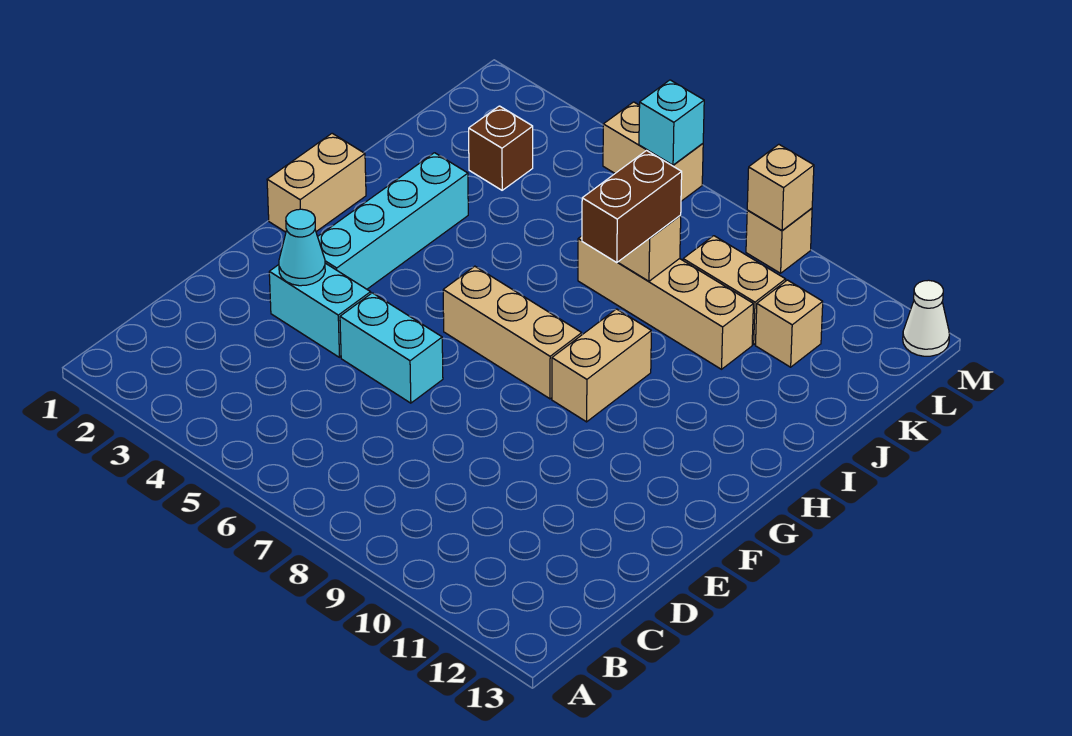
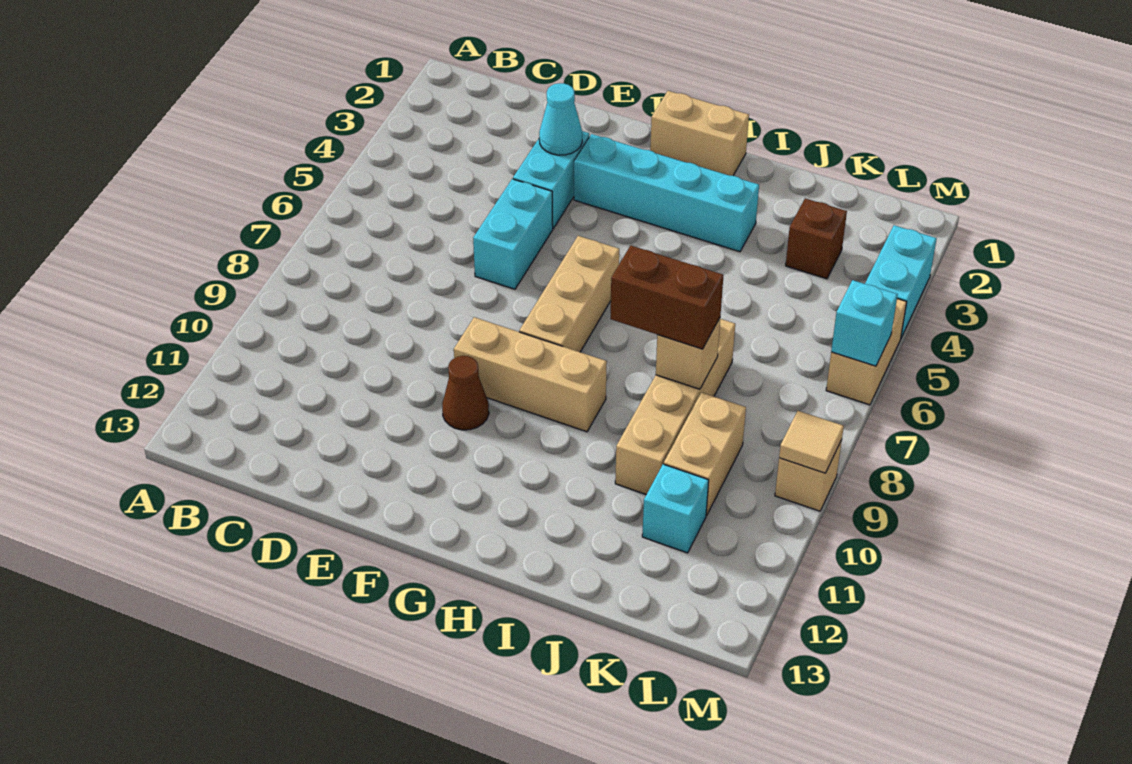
none -> brown 1x1 cone [442,356,489,430]
tan 1x2 brick [552,309,651,422] -> tan 1x3 brick [454,317,607,432]
tan 1x1 brick [755,280,823,367] -> cyan 1x1 brick [642,464,709,553]
none -> cyan 1x2 brick [865,225,937,337]
tan 1x1 brick [747,144,814,230] -> tan 1x1 tile [779,411,844,473]
white 1x1 cone [903,280,949,356] -> none

